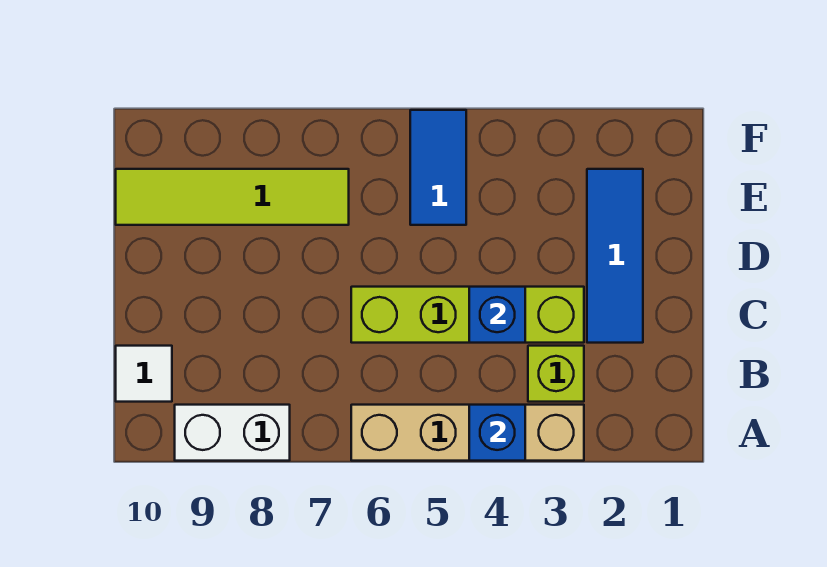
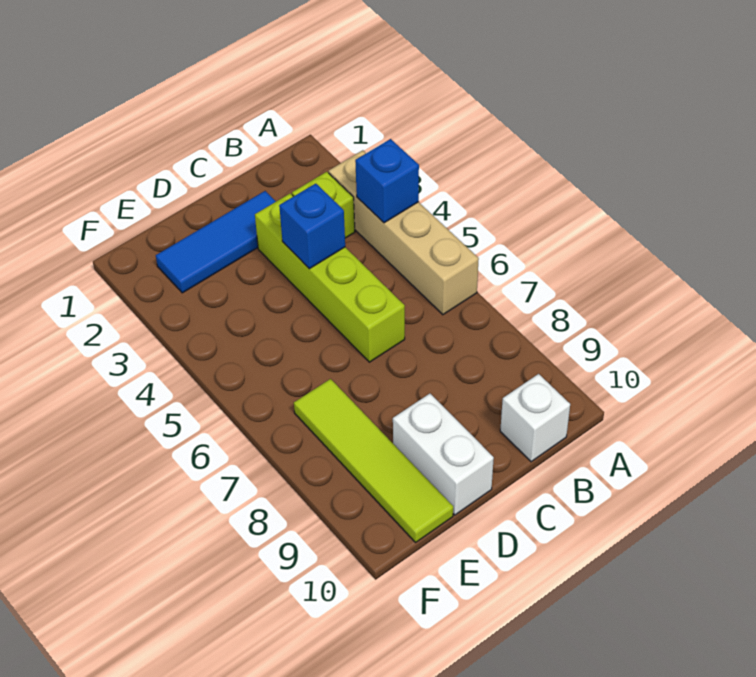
white 1x2 brick [175,405,290,461] -> white 1x2 brick moved to [393,394,494,515]
white 1x1 tile [116,346,172,402] -> white 1x1 brick [500,374,570,462]
blue 1x2 tile [410,110,466,225] -> none

